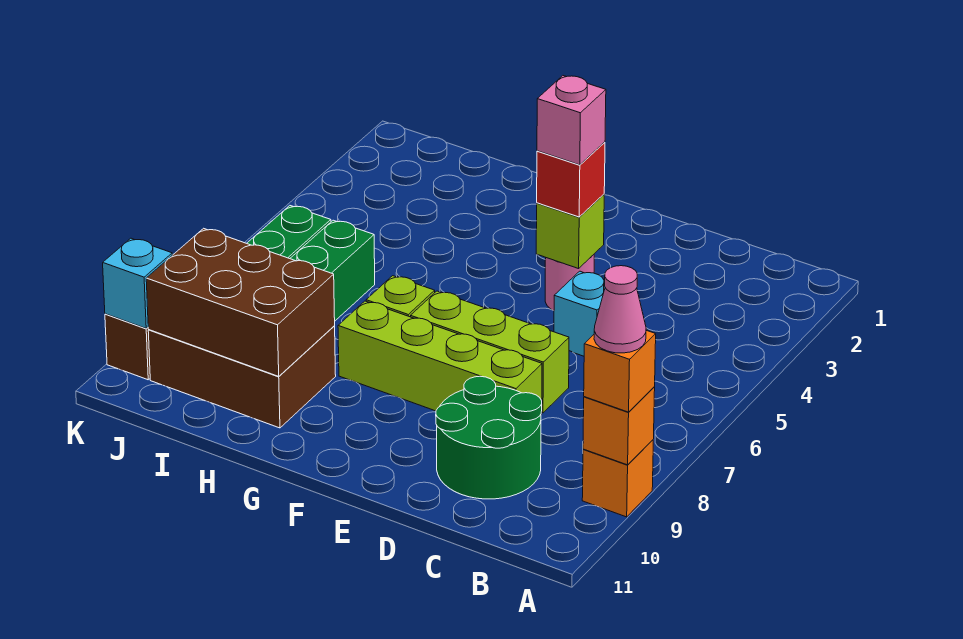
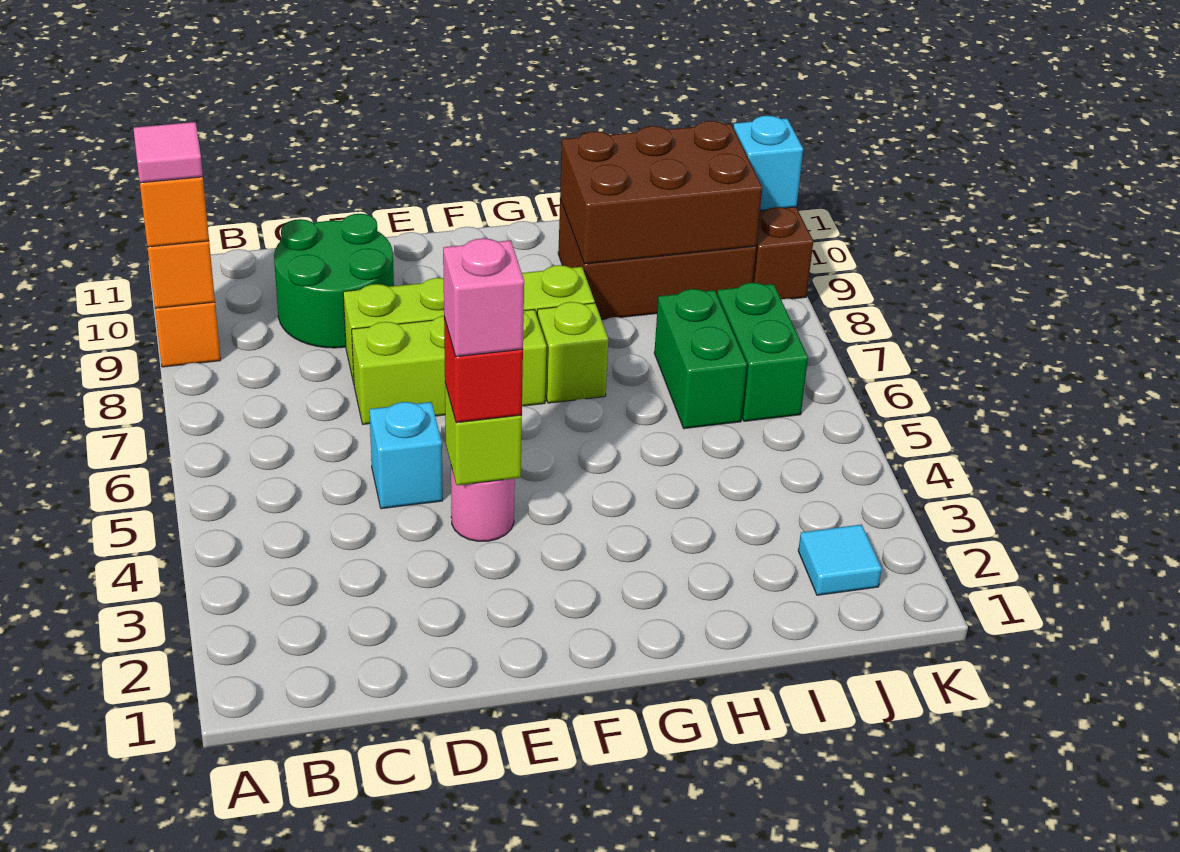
pink 1x1 cone [594,266,646,353] -> pink 1x1 tile [133,122,203,183]
none -> cyan 1x1 tile [798,524,882,595]

